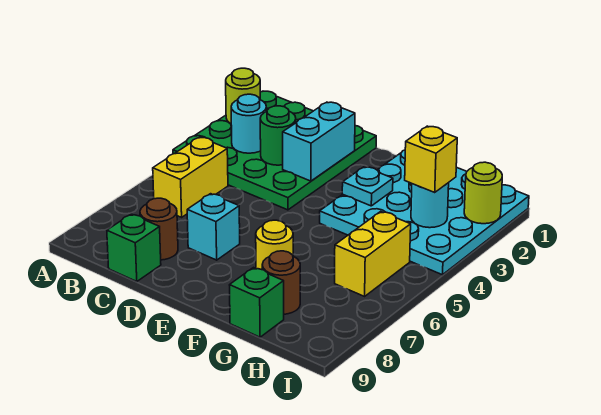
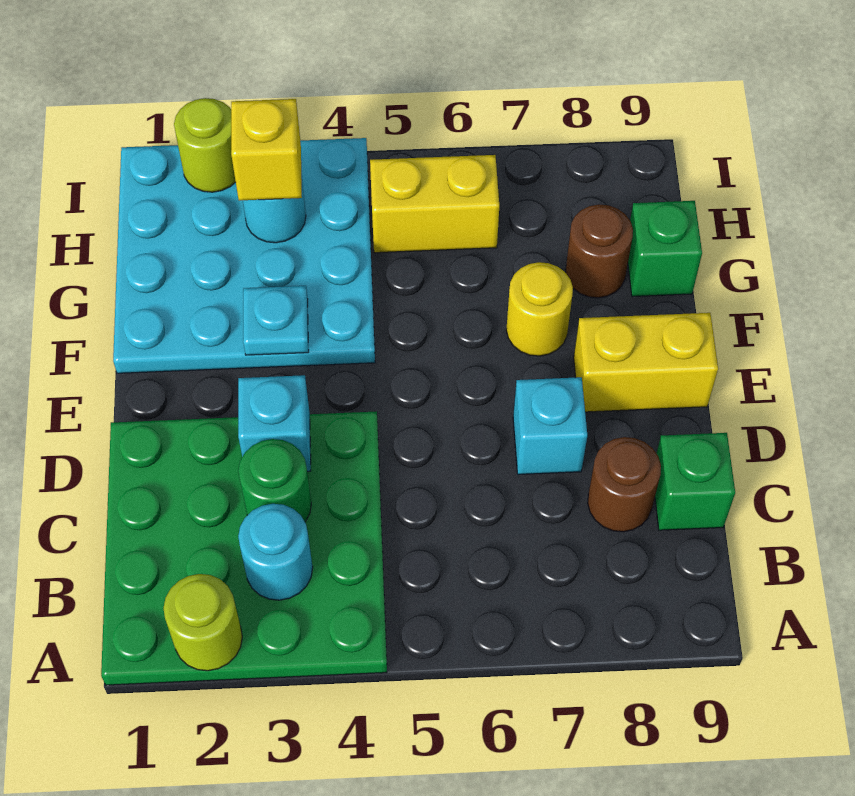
yellow 1x2 brick [153,137,228,217] -> yellow 1x2 brick moved to [574,313,718,412]
cyan 1x2 brick [283,102,355,181] -> cyan 1x1 brick [238,375,311,472]

